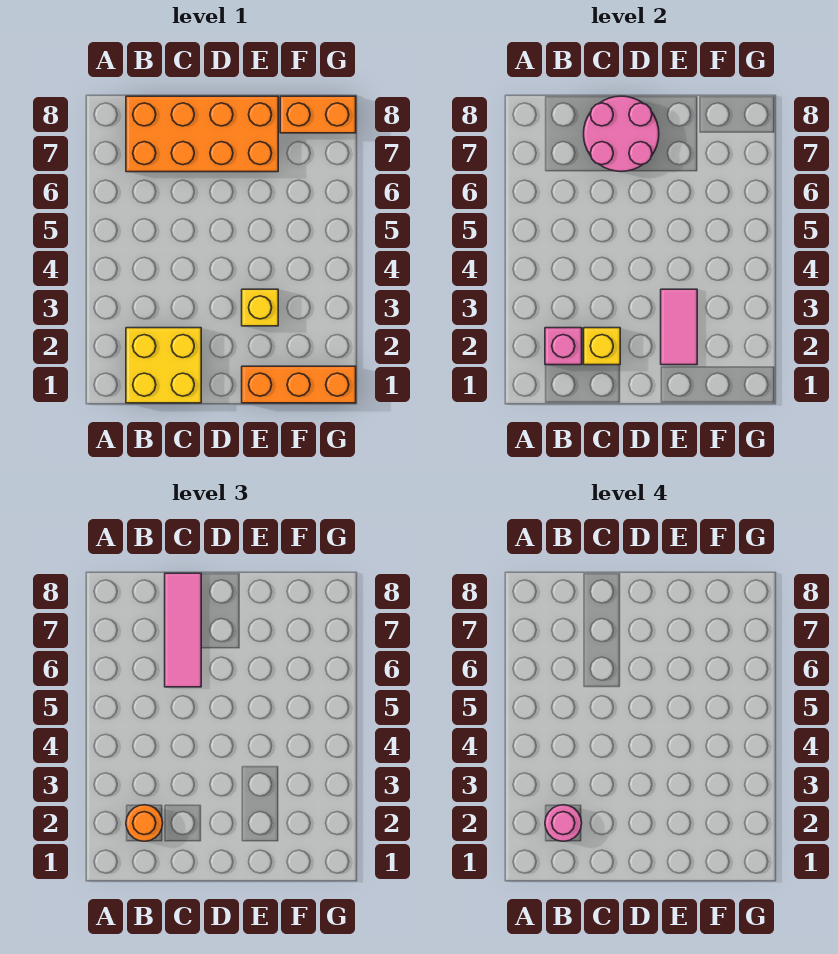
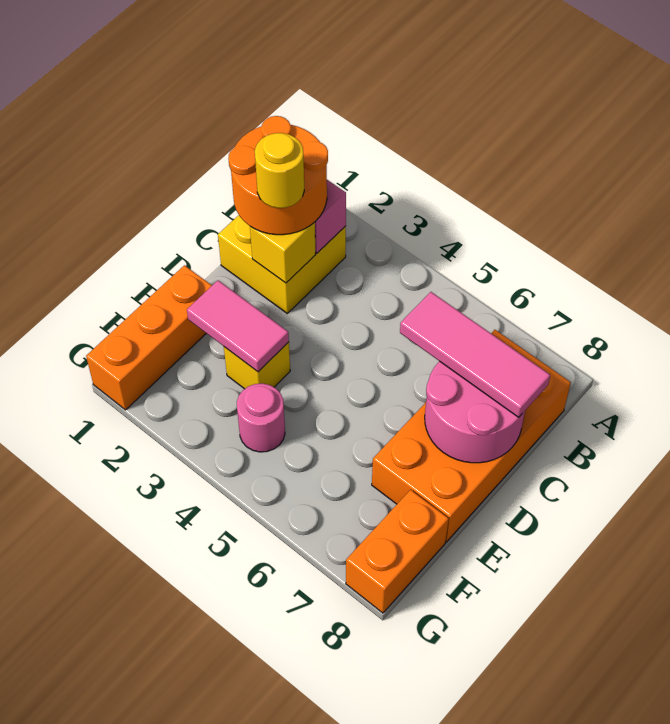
orange 1x1 round brick [126,805,163,841] -> orange 2x2 round brick [228,116,328,235]
pink 1x1 round brick [545,805,582,841] -> pink 1x1 round brick moved to [237,384,285,452]
none -> yellow 1x1 round brick [255,133,304,208]

